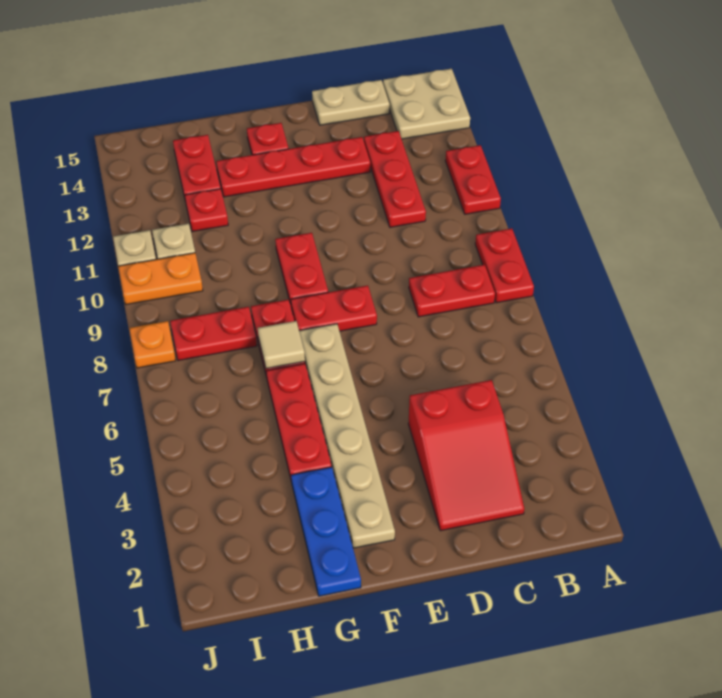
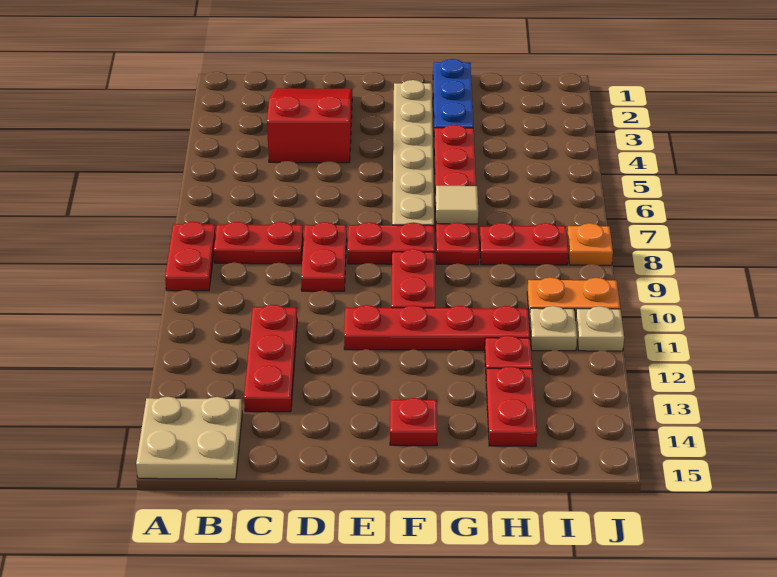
red 1x2 plate [445,145,501,214] -> red 1x2 plate moved to [301,222,347,291]
tan 1x2 plate [312,80,390,125] -> none
red 1x4 plate [216,137,370,197] -> red 1x4 plate moved to [344,305,530,350]

